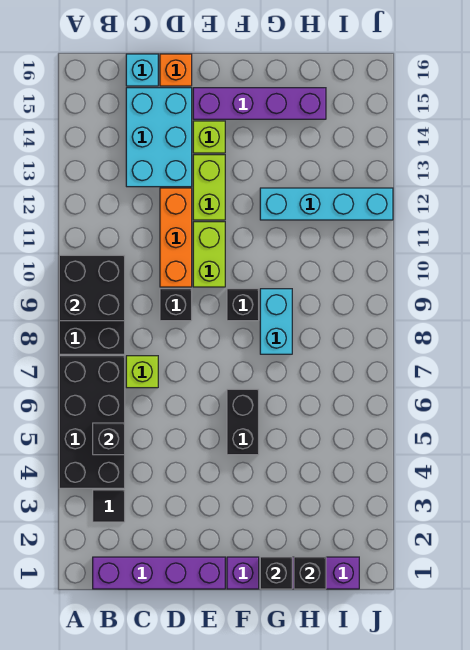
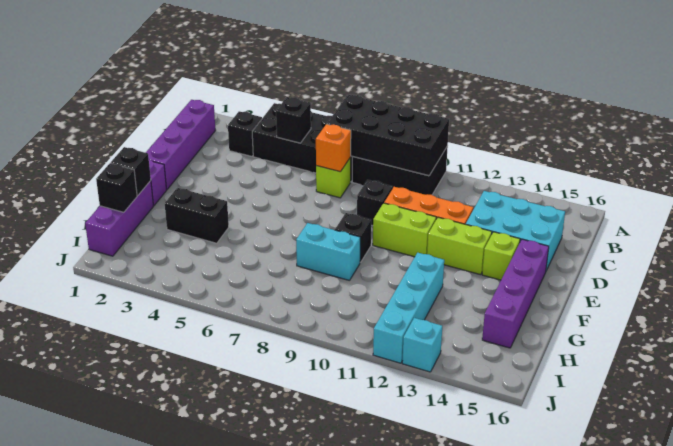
black 2x2 brick [59,255,125,321] -> black 2x4 brick [327,95,449,176]
black 1x1 tile [93,490,125,522] -> black 1x1 brick [228,111,262,156]
cyan 1x1 brick [126,54,158,86] -> cyan 1x1 brick moved to [402,318,442,372]
orange 1x1 brick [160,54,192,86] -> orange 1x1 brick moved to [316,124,351,172]
black 1x2 brick [227,389,259,455] -> black 1x2 brick moved to [165,188,229,243]

